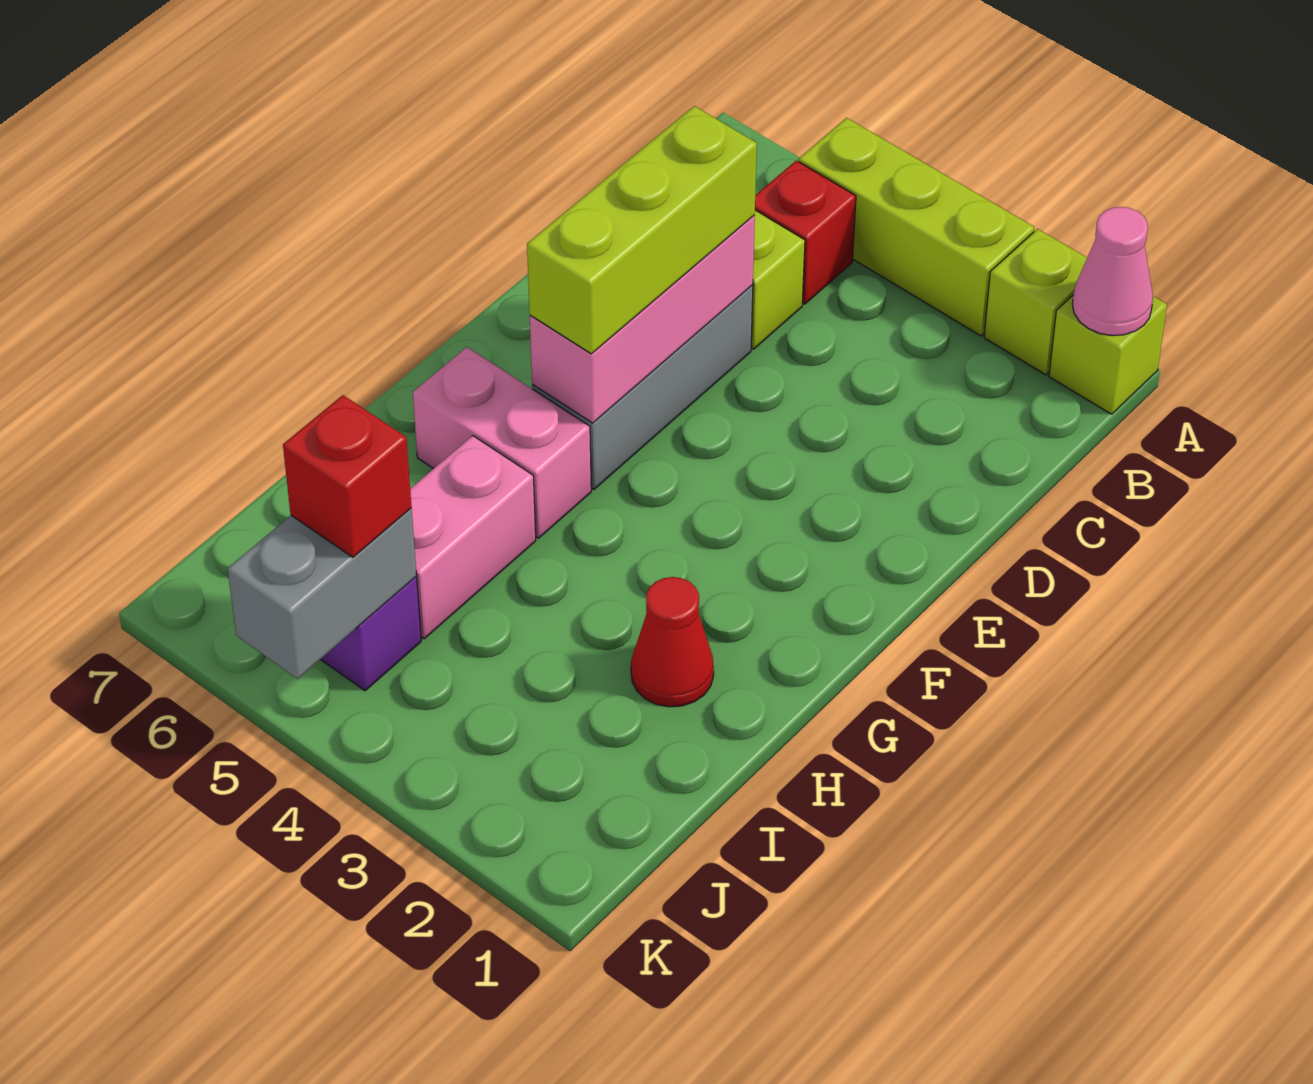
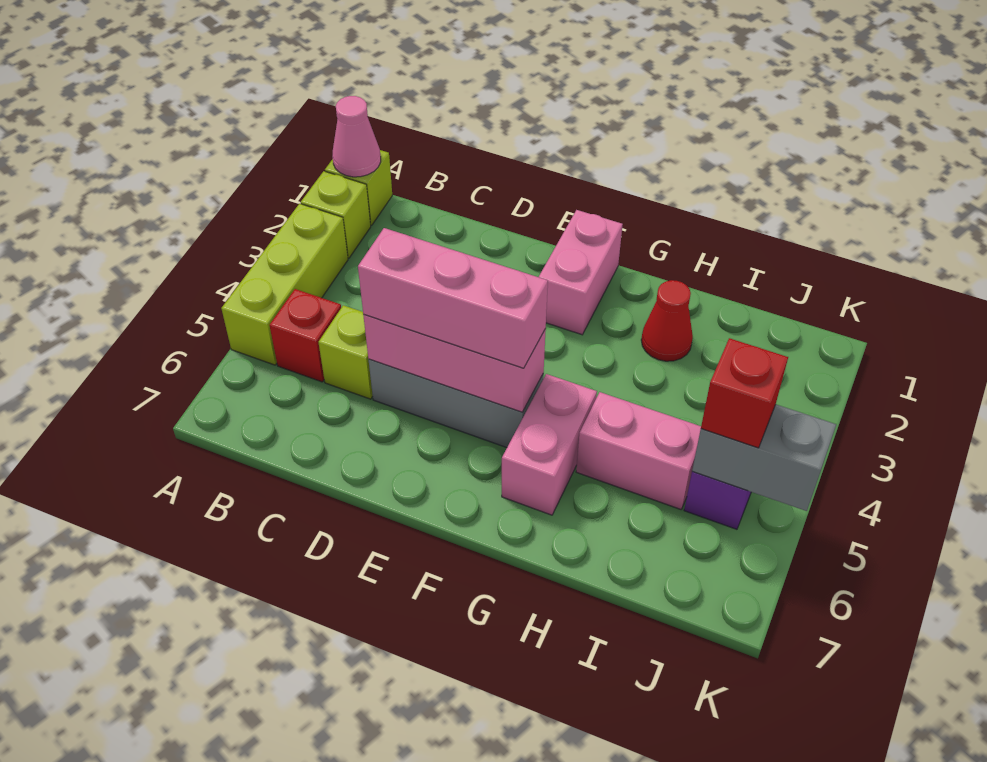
lime 1x3 brick [527,106,757,354] -> pink 1x3 brick [358,228,548,368]
none -> pink 1x2 brick [539,210,623,335]

